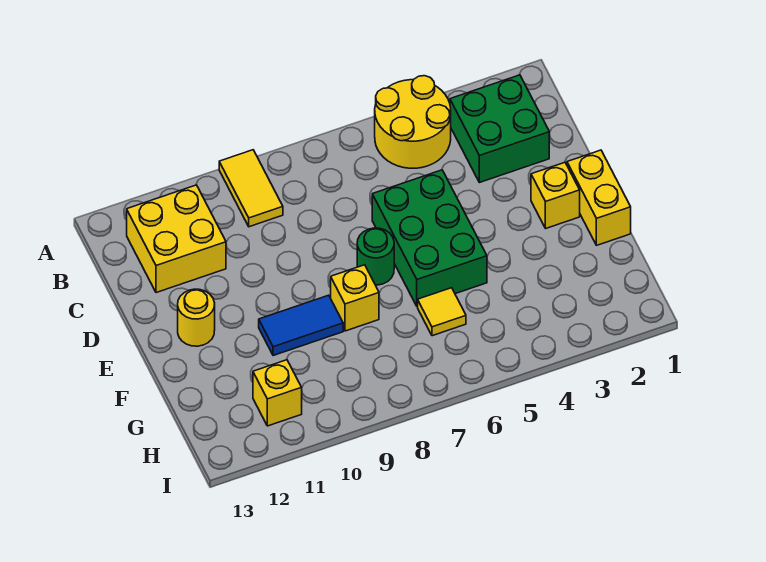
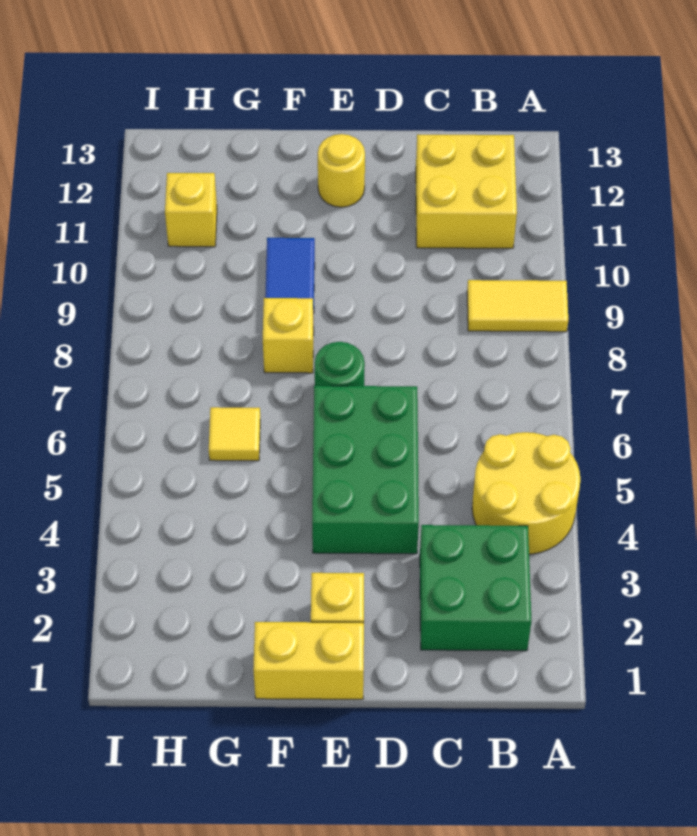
green 2x3 brick [372,170,487,307] -> green 2x3 brick turned to [312,386,419,554]

